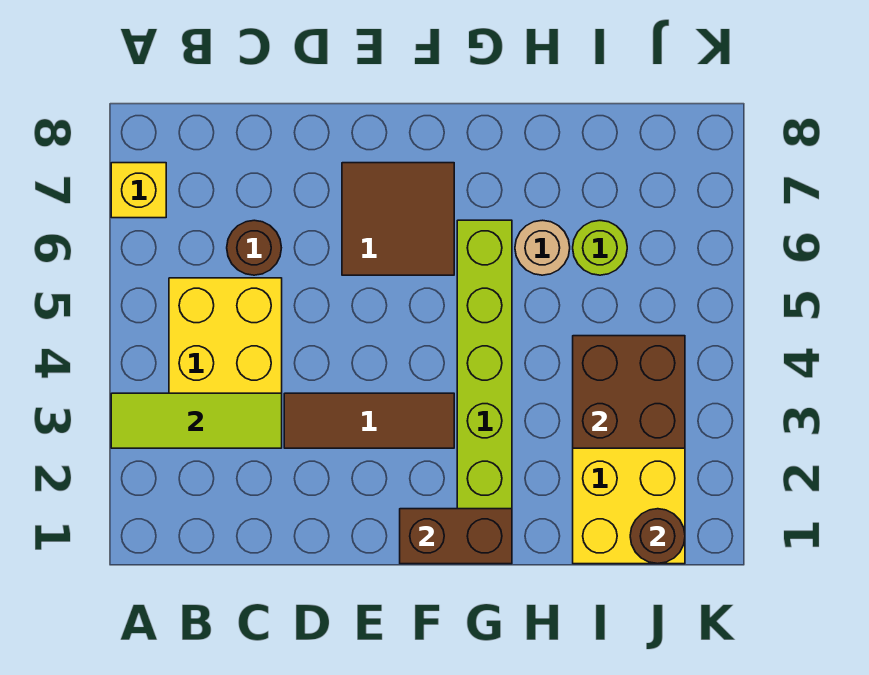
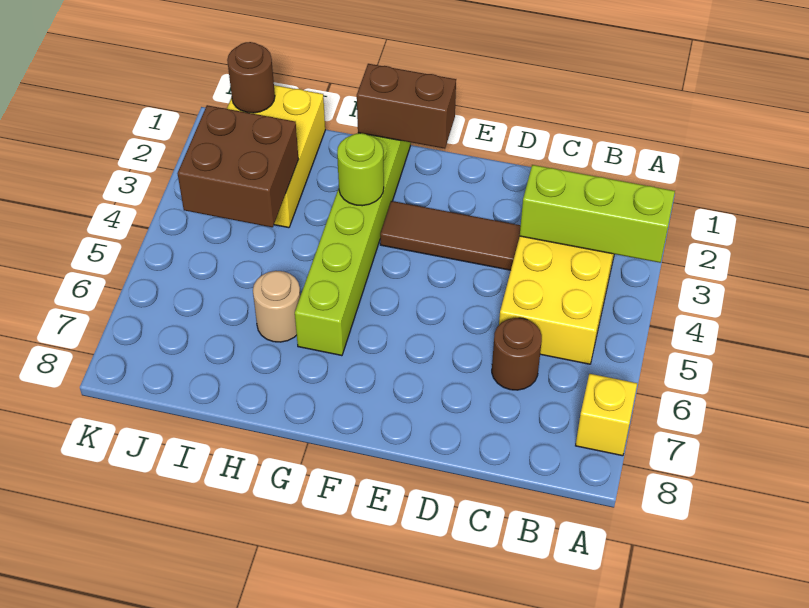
lime 1x3 tile [111,393,282,448] -> lime 1x3 brick [520,165,675,263]
brown 2x2 tile [342,163,454,275] -> none
lime 1x1 round brick [573,221,627,275] -> lime 1x1 round brick moved to [337,133,384,206]

